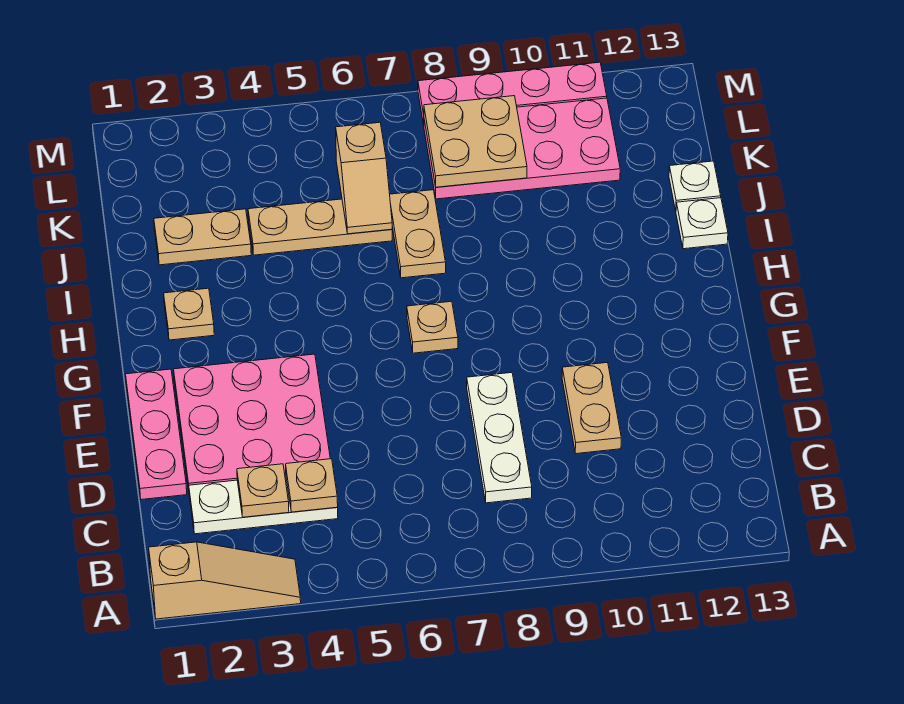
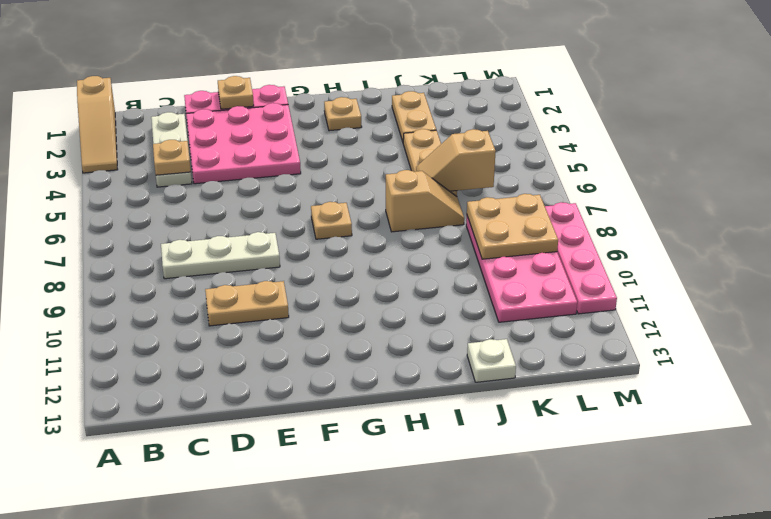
tan 1x1 plate [237,464,289,517] -> tan 1x1 plate moved to [218,76,254,109]
tan 1x2 plate [390,190,446,278] -> tan 1x2 slope [386,170,464,232]
white 1x1 plate [676,198,728,249] -> none

